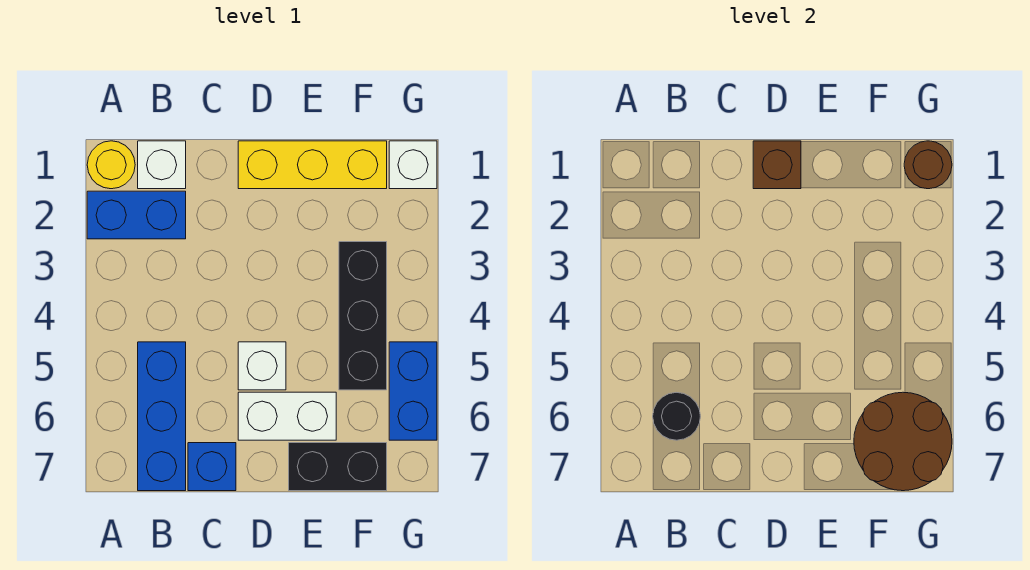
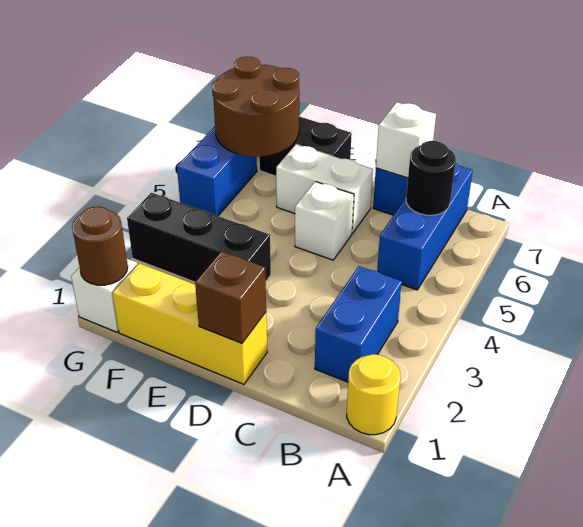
blue 1x2 brick [87,191,186,239] -> blue 1x2 brick turned to [315,266,402,382]
white 1x1 brick [138,141,186,189] -> white 1x1 brick moved to [376,102,436,178]
black 1x3 brick [339,242,387,390] -> black 1x3 brick turned to [127,193,271,282]

